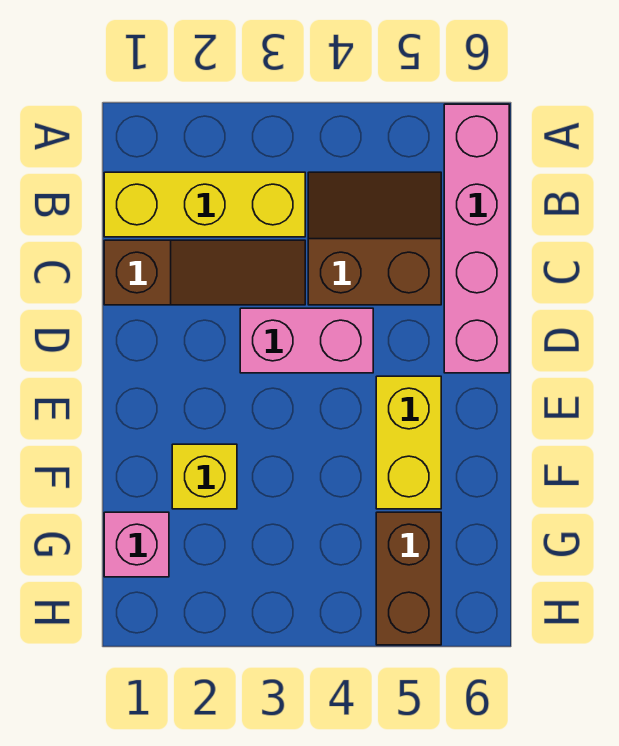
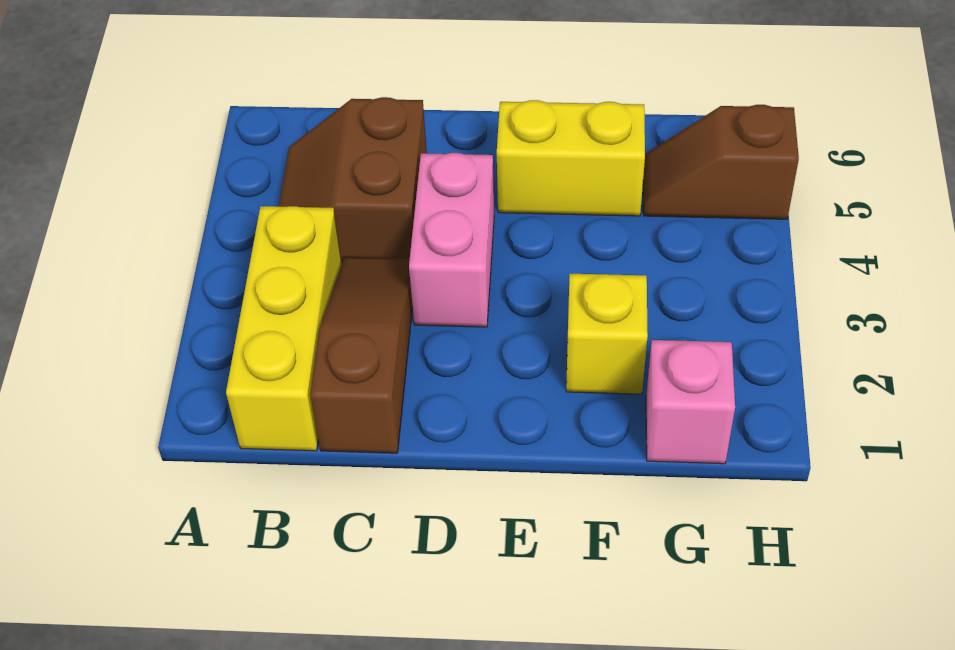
pink 1x4 brick [444,104,509,373] -> none
brown 1x2 brick [376,512,441,645] -> brown 1x2 slope [643,105,799,219]

